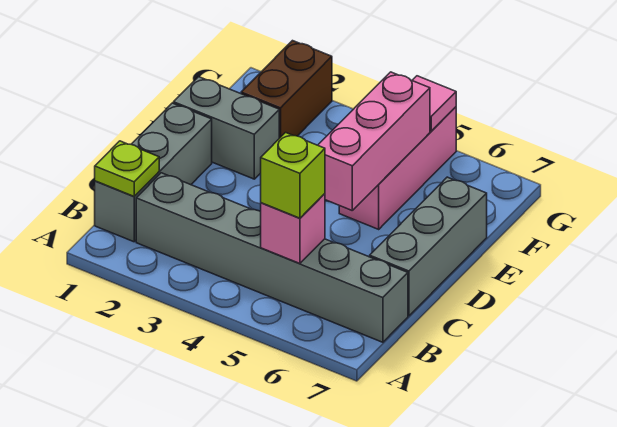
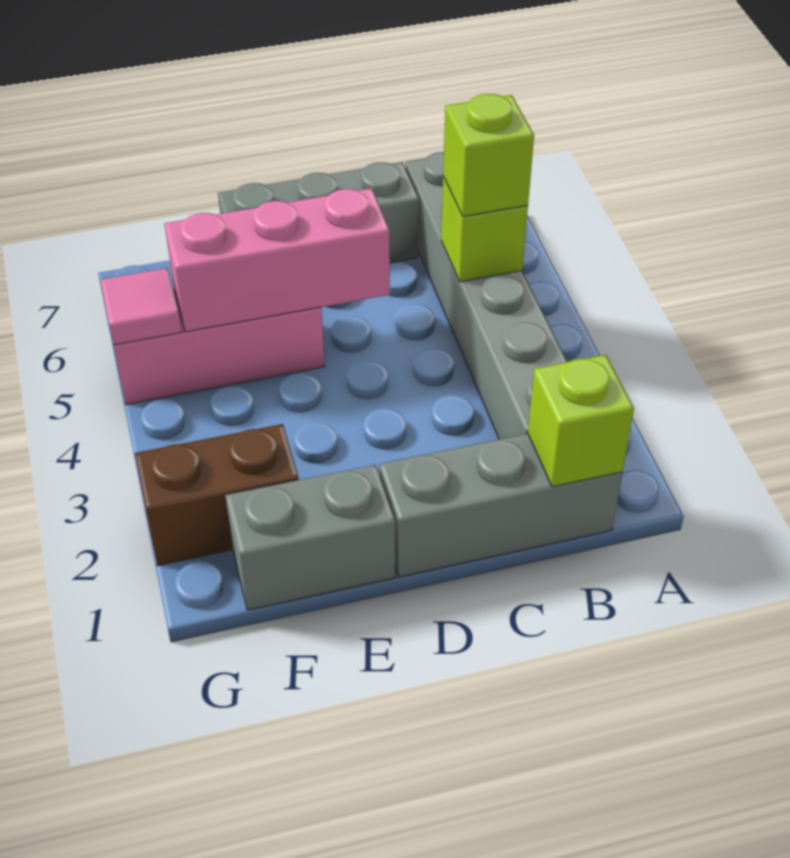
lime 1x1 plate [95,141,159,196] -> lime 1x1 brick [528,355,634,487]
pink 1x1 brick [260,194,325,264] -> lime 1x1 brick [441,177,528,282]
grey 1x2 brick [174,77,279,179] -> grey 1x2 brick turned to [225,465,395,610]

